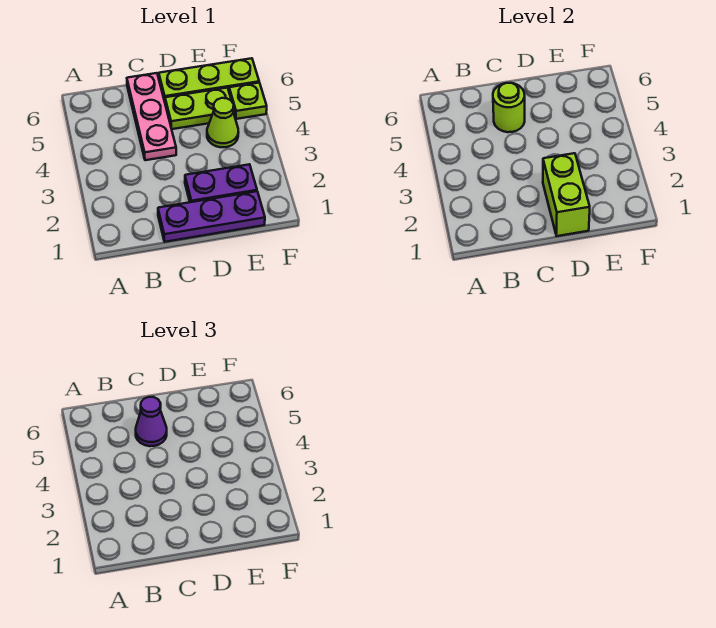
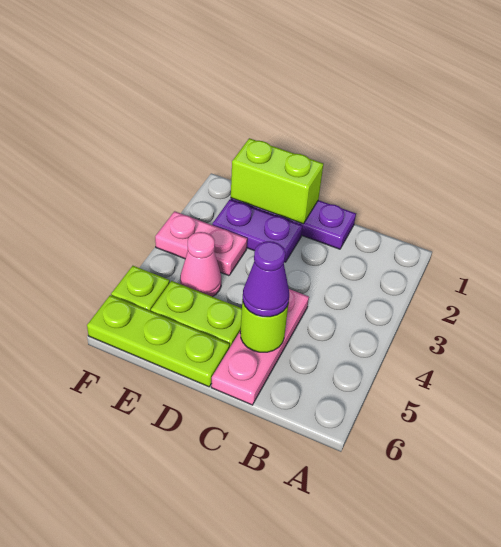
lime 1x2 brick [543,153,590,236] -> lime 1x2 brick turned to [231,138,323,224]
none -> pink 1x2 plate [155,211,247,276]
lime 1x1 cone [207,98,239,147] -> pink 1x1 cone [180,232,221,297]

